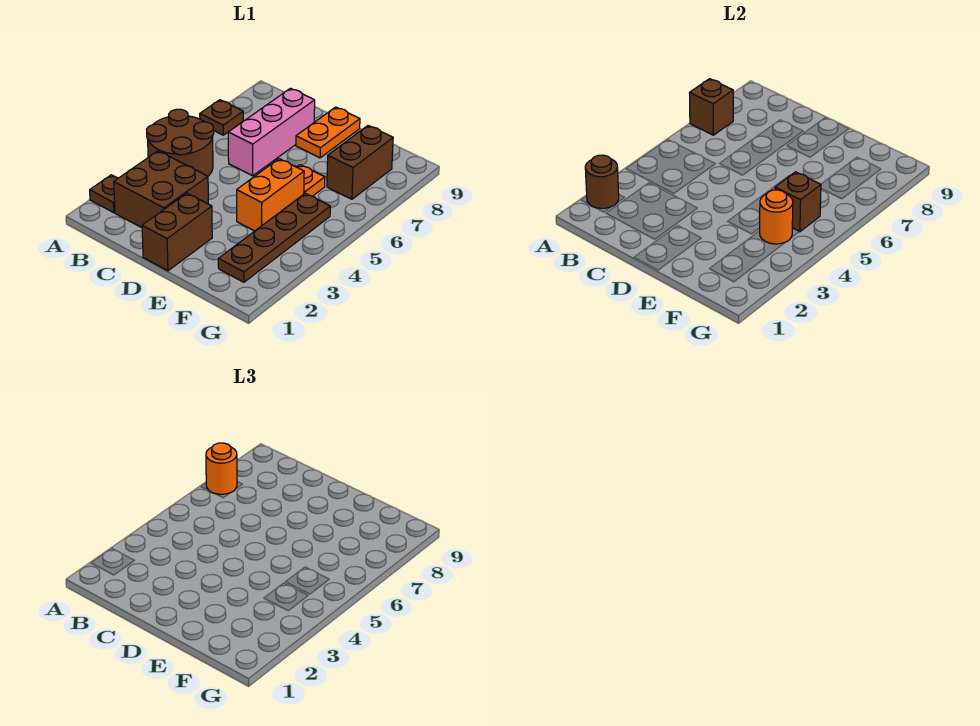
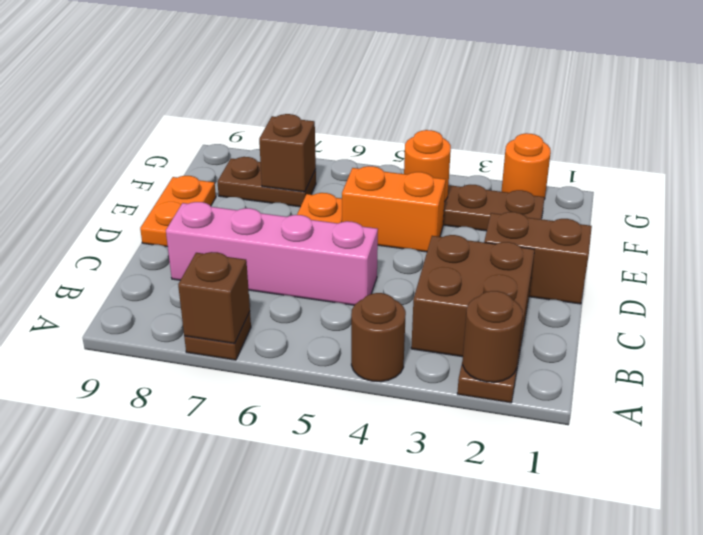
brown 2x2 round brick [147,109,214,176] -> brown 1x1 round brick [351,293,406,382]
orange 1x1 round brick [206,443,237,494] -> orange 1x1 round brick moved to [501,133,551,199]
pink 1x3 brick [228,88,315,176] -> pink 1x4 brick [166,202,378,305]
orange 1x2 plate [296,107,360,158] -> orange 1x2 plate turned to [140,176,216,247]
brown 1x1 brick [775,172,821,232] -> brown 1x1 brick moved to [259,114,316,192]
brown 1x2 brick [327,126,393,199] -> brown 1x2 plate [217,157,316,207]

